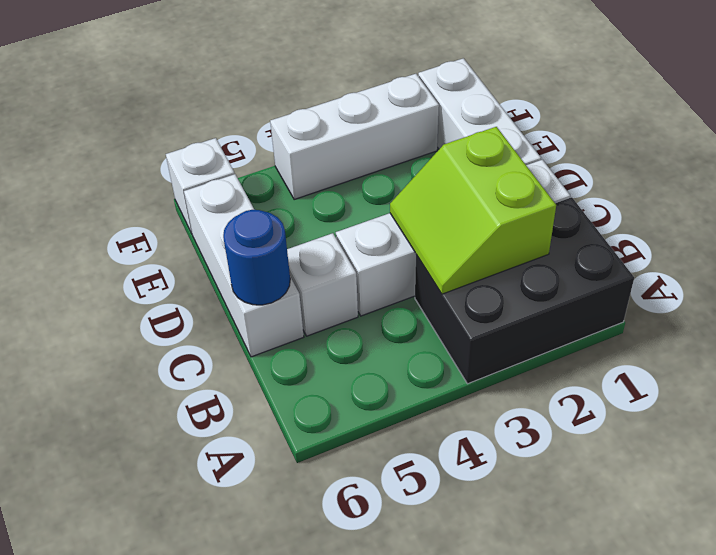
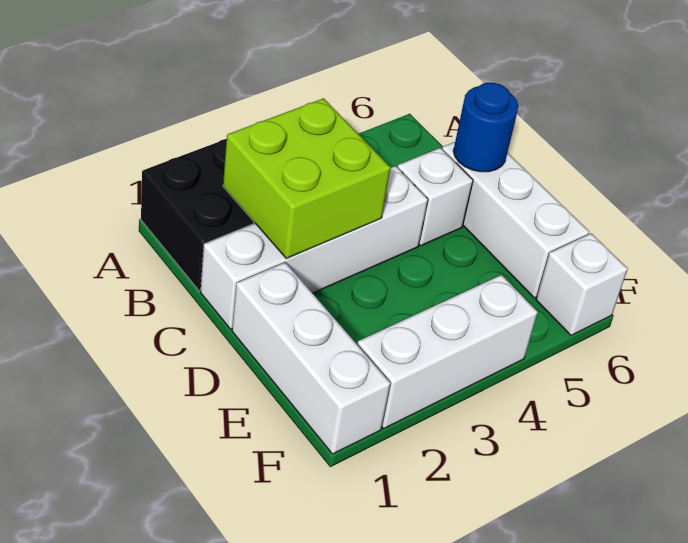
lime 2x2 slope [390,127,556,294] -> lime 2x2 brick [223,98,391,258]

